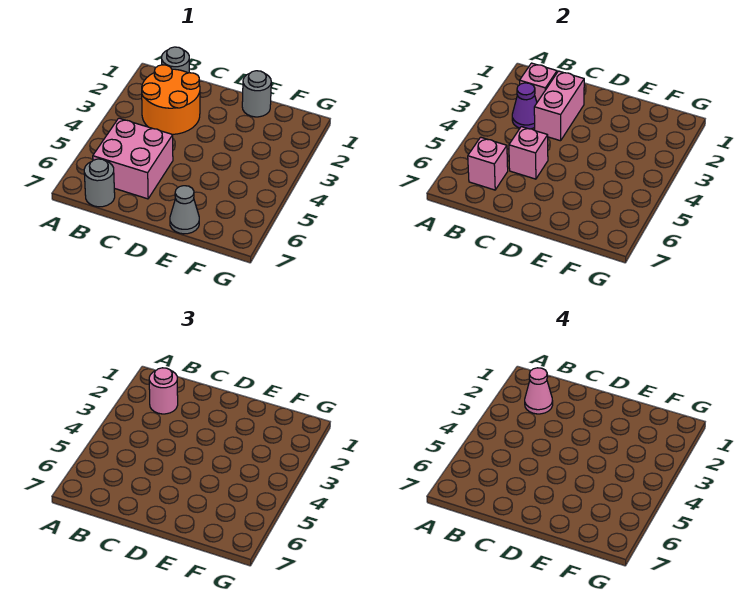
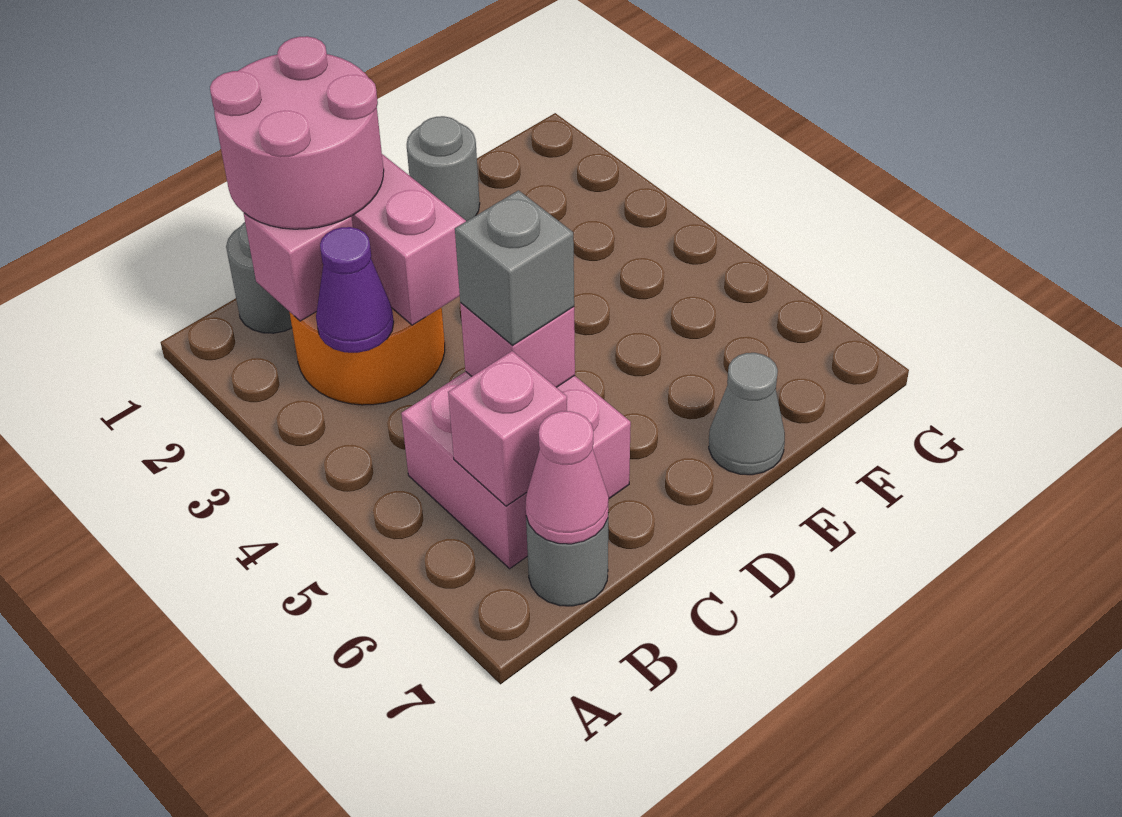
pink 1x1 round brick [149,368,178,414] -> pink 2x2 round brick [210,36,384,229]
pink 1x1 cone [525,368,553,414] -> pink 1x1 cone moved to [526,411,609,544]
none -> grey 1x1 brick [455,190,574,345]

